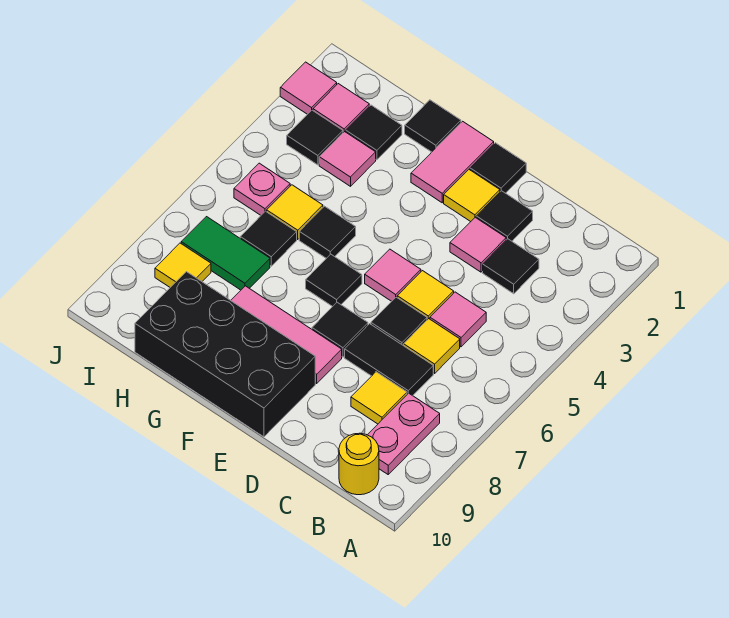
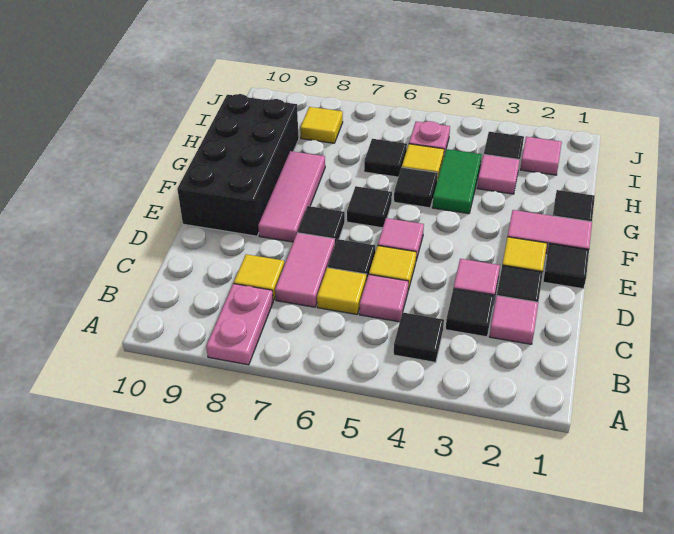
pink 1x2 plate [368,393,440,474] -> pink 1x2 plate turned to [206,284,273,365]
yellow 1x1 round brick [339,433,379,495] -> none
black 1x2 tile [345,324,433,396] -> pink 1x2 tile [275,233,335,307]
black 1x1 tile [346,105,402,160] -> black 1x1 tile moved to [394,312,444,362]
green 1x2 tile [181,217,270,290] -> green 1x2 tile moved to [432,149,482,214]
pink 1x1 tile [280,62,337,114] -> pink 1x1 tile moved to [490,296,538,344]

